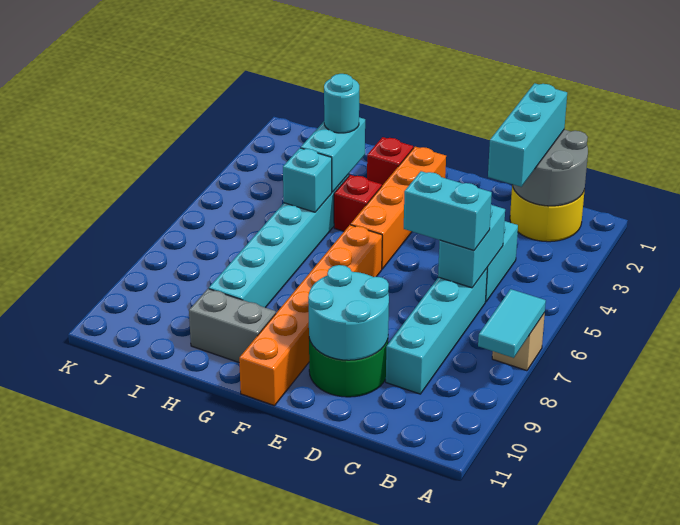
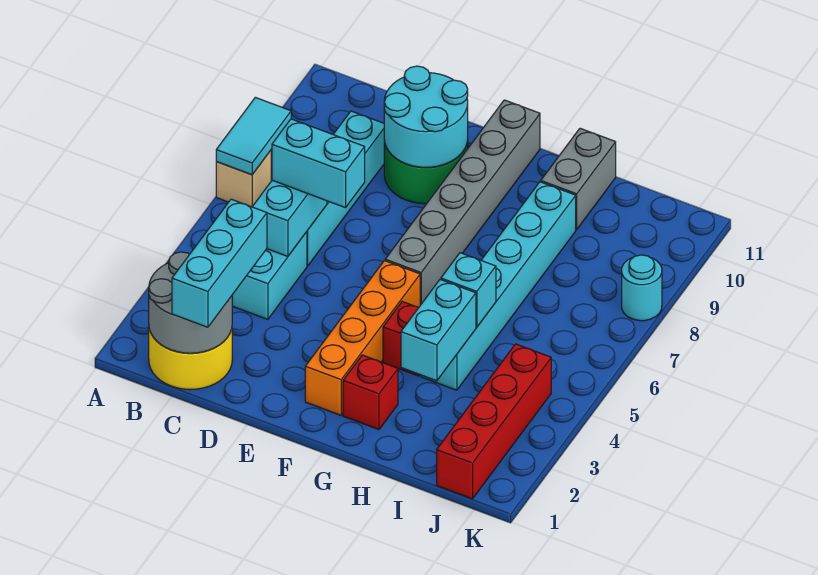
orange 1x6 brick [239,225,382,406] -> grey 1x6 brick [385,100,540,305]
grey 1x2 brick [189,289,276,362] -> grey 1x2 brick turned to [541,128,616,230]
cyan 1x1 round brick [324,74,359,133] -> cyan 1x1 round brick moved to [622,255,662,321]
none -> red 1x4 brick [437,344,551,499]

